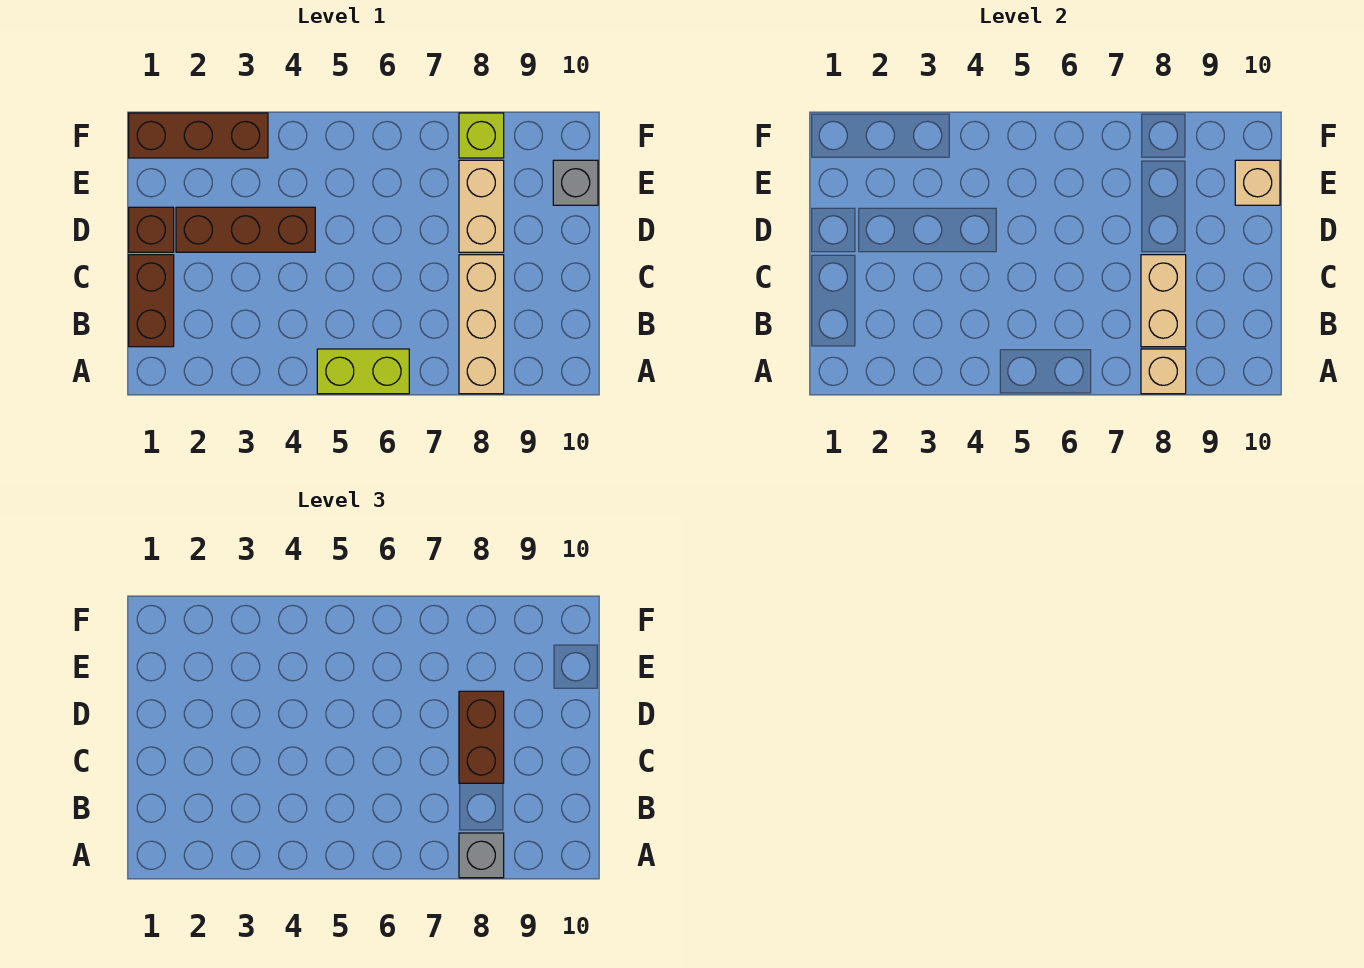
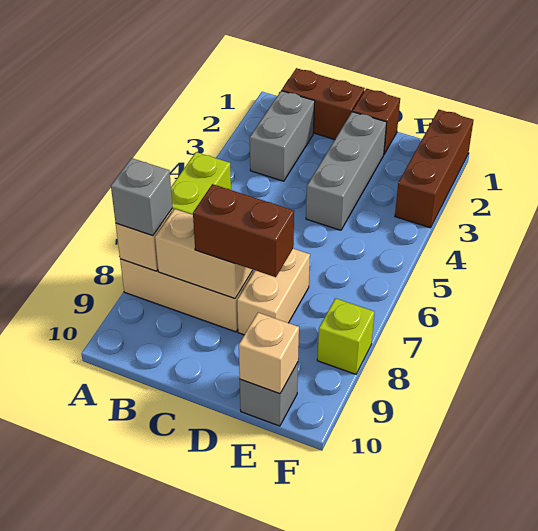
none -> grey 1x2 brick [250,91,315,181]
brown 1x3 brick [176,207,315,252] -> grey 1x3 brick [306,112,387,230]
tan 1x2 brick [459,160,504,252] -> tan 1x2 brick turned to [237,249,310,335]

